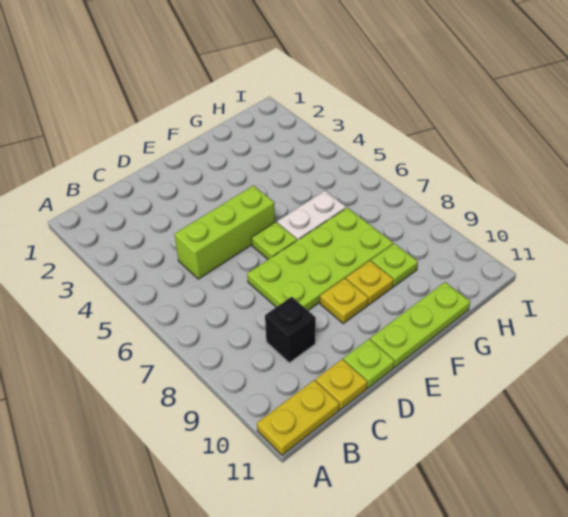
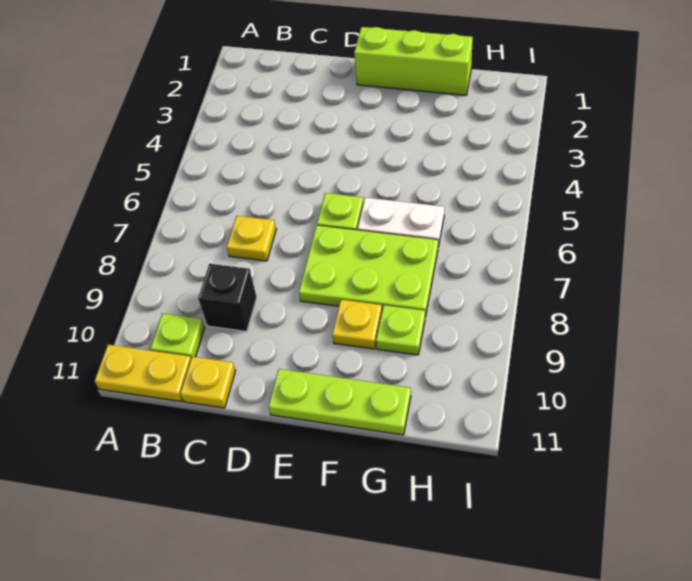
lime 1x3 brick [175,186,275,279] -> lime 1x3 brick moved to [354,27,473,95]
lime 2x4 plate [247,208,393,310] -> lime 2x3 plate [299,225,438,317]
lime 1x1 plate [343,339,394,388] -> lime 1x1 plate moved to [150,313,205,358]
yellow 1x1 plate [320,278,368,323] -> yellow 1x1 plate moved to [227,216,276,261]

